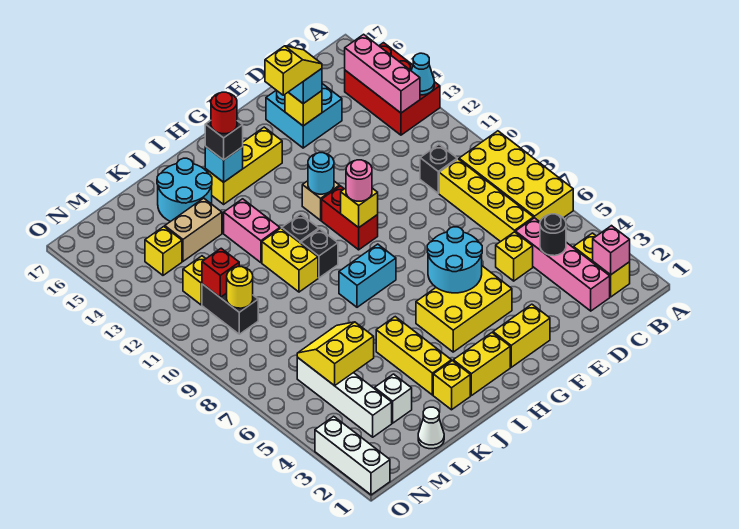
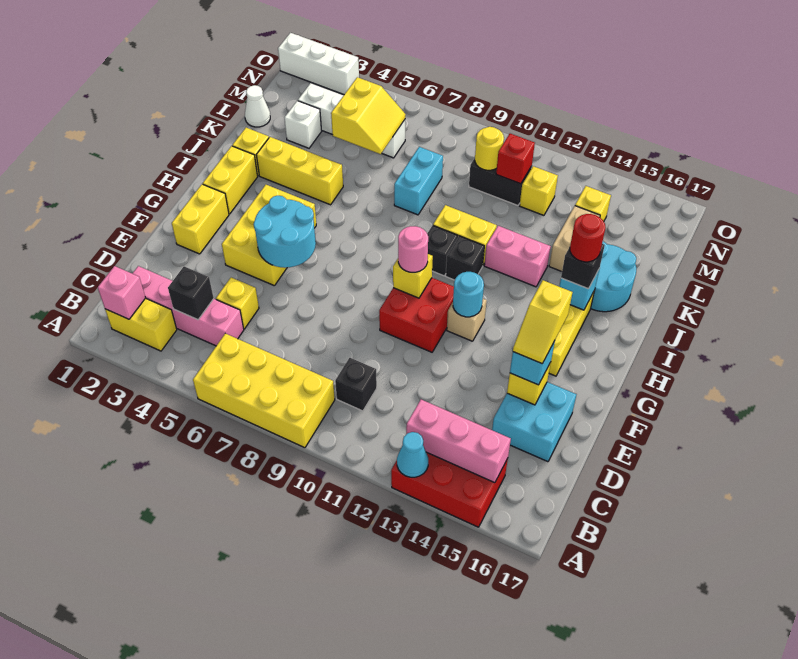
black 1x1 round brick [540,214,566,256] -> black 1x1 brick [168,266,214,320]
yellow 1x4 brick [439,159,533,242] -> none
red 1x2 brick [322,186,378,250] -> red 2x2 brick [379,278,454,352]
cyan 1x2 brick [339,244,396,307] -> cyan 1x2 brick moved to [394,147,443,215]

